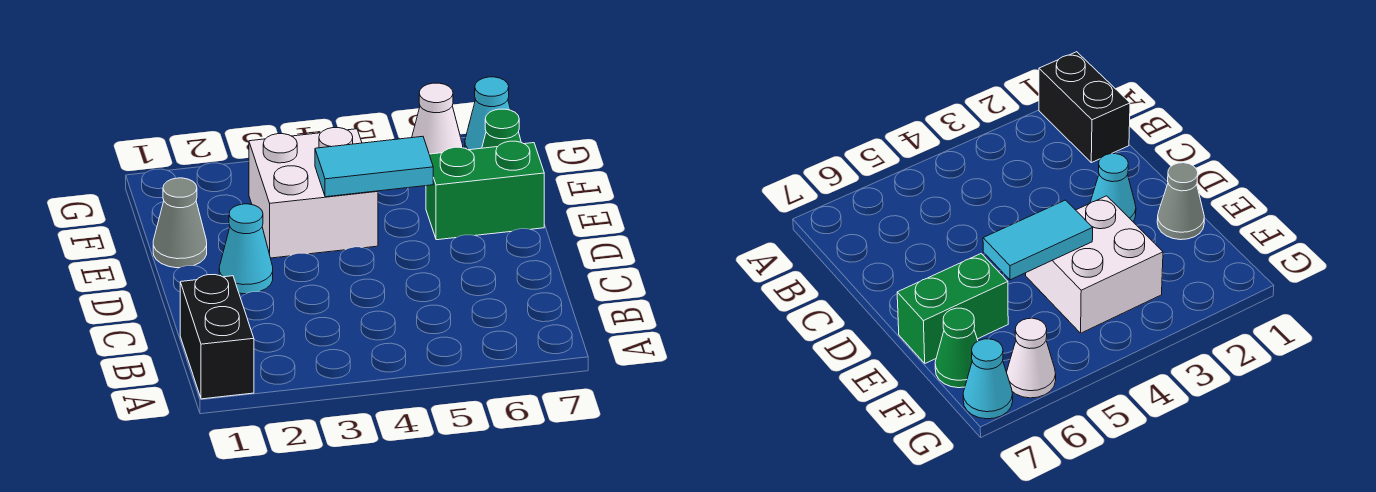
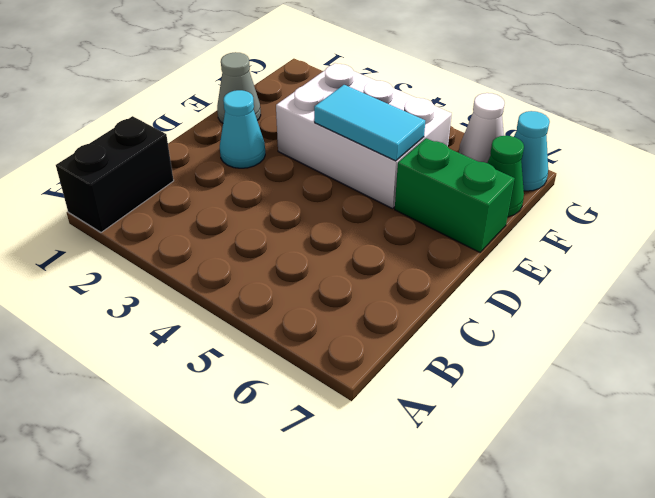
white 2x2 brick [249,128,378,258] -> white 2x3 brick [276,63,452,209]

